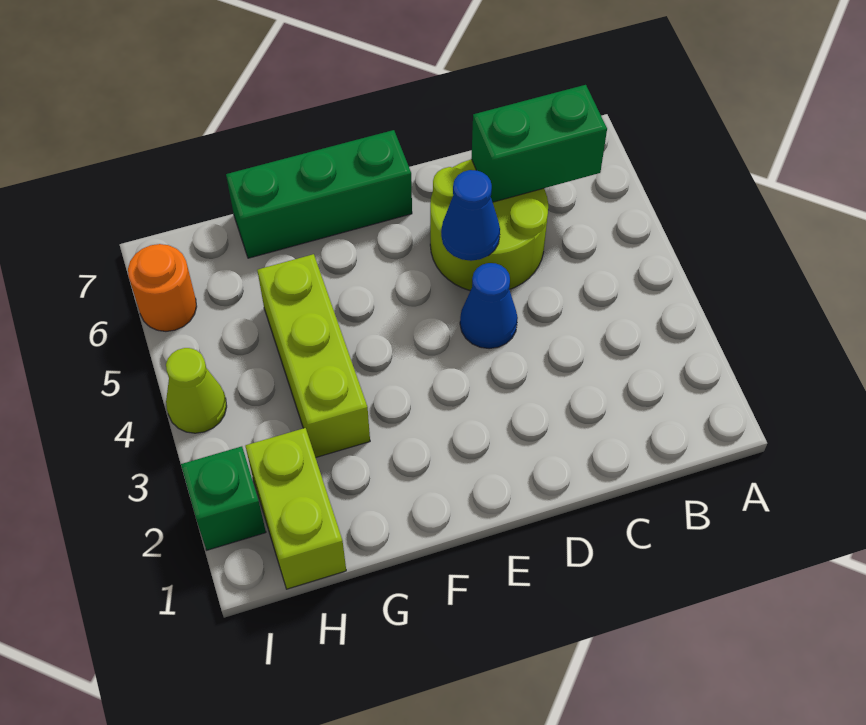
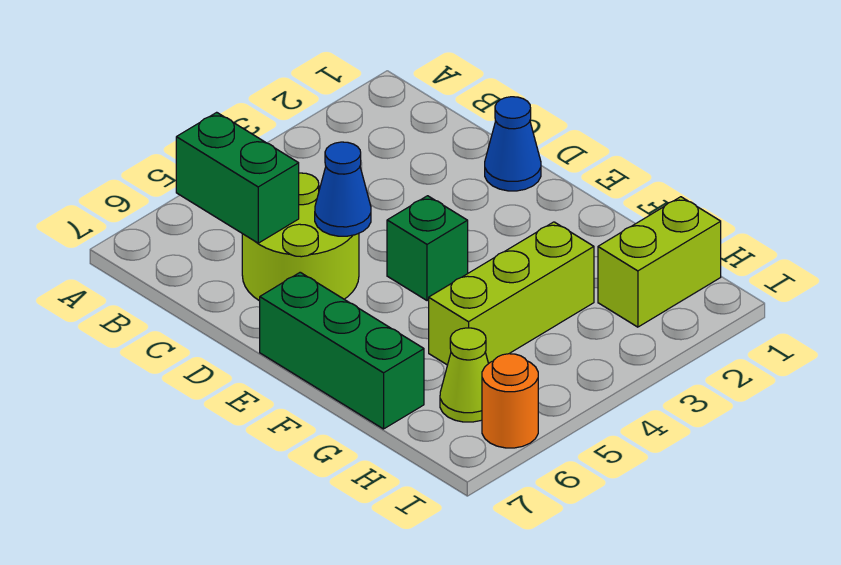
blue 1x1 cone [460,263,518,349] -> blue 1x1 cone moved to [485,97,541,191]
green 1x1 brick [181,446,266,550] -> green 1x1 brick moved to [387,196,468,301]
lime 1x1 cone [166,348,227,433] -> lime 1x1 cone moved to [440,328,488,422]

